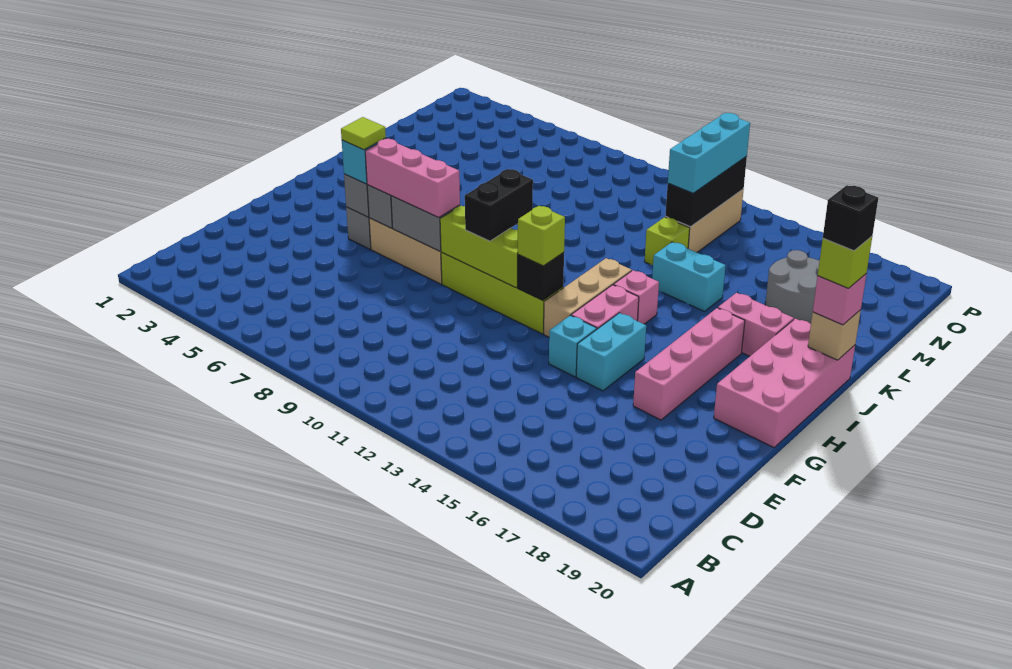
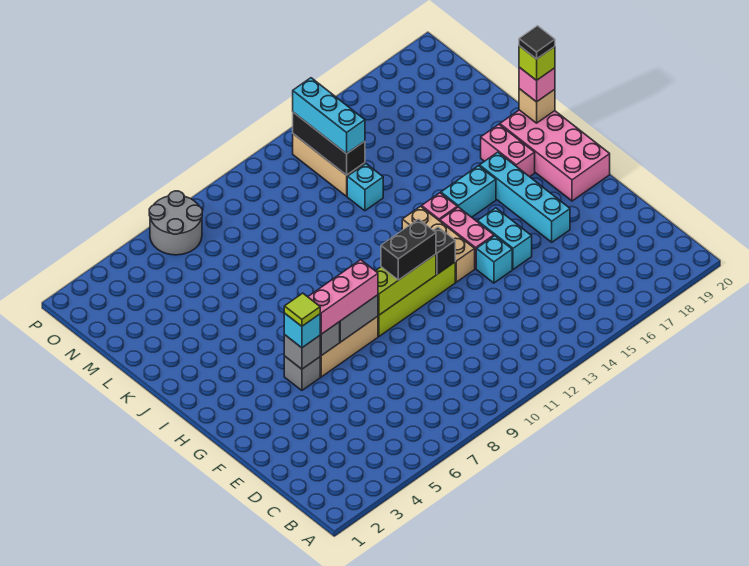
pink 1x4 brick [633,308,745,420] -> cyan 1x4 brick [480,152,570,242]
black 1x2 brick [465,169,533,241] -> black 1x2 brick turned to [381,219,436,280]
lime 1x1 brick [518,206,565,266] -> none
pink 1x2 brick [718,293,794,356] -> pink 1x2 brick turned to [481,124,535,177]
black 1x1 brick [823,185,878,251] -> black 1x1 tile [519,26,555,59]
cyan 1x2 brick [652,242,726,311] -> cyan 1x2 brick moved to [441,166,496,217]
lime 1x1 brick [645,217,690,265] -> cyan 1x1 brick [347,164,383,211]
grey 2x2 round brick [765,250,819,324] -> grey 2x2 round brick moved to [149,191,202,255]

